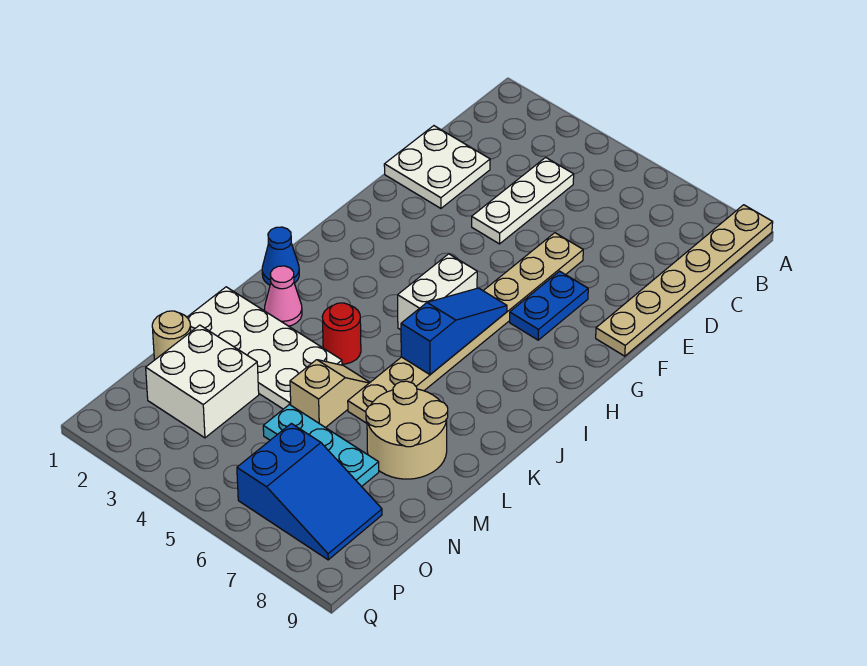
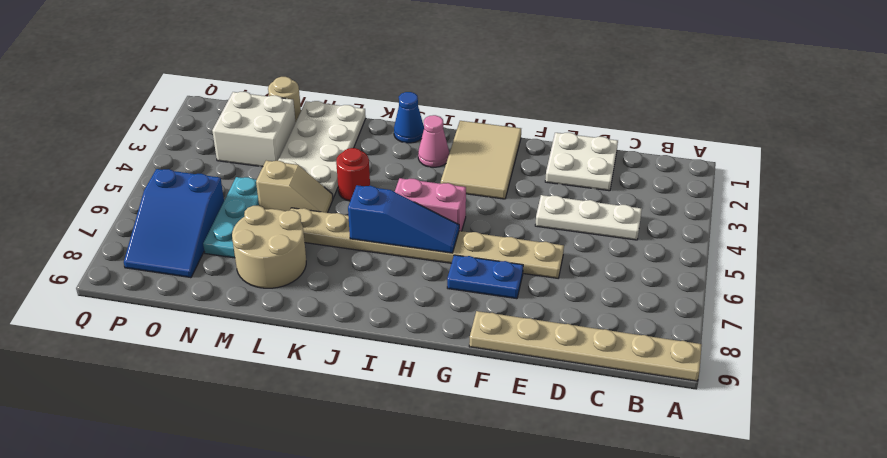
none -> tan 2x3 tile [441,121,521,199]
white 1x2 brick [398,254,477,330] -> pink 1x2 brick [395,178,466,231]
pink 1x1 cone [265,266,302,326] -> pink 1x1 cone moved to [418,115,449,167]

